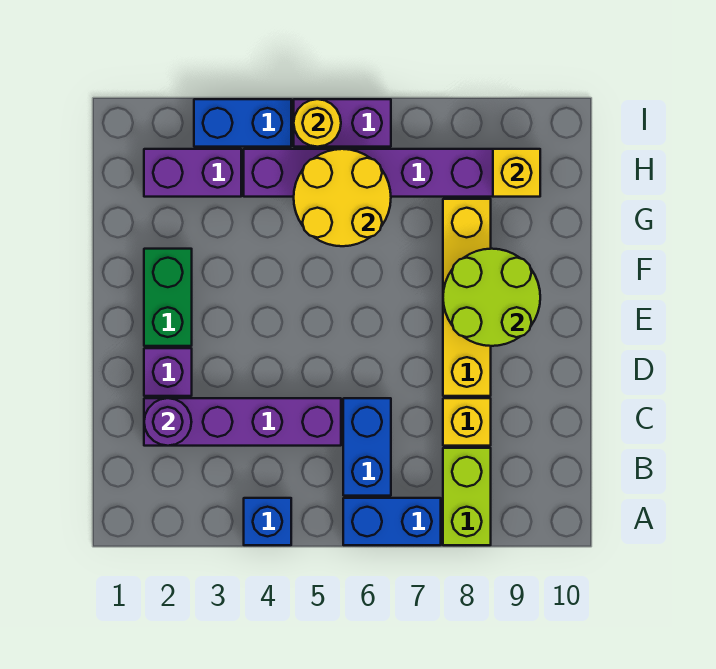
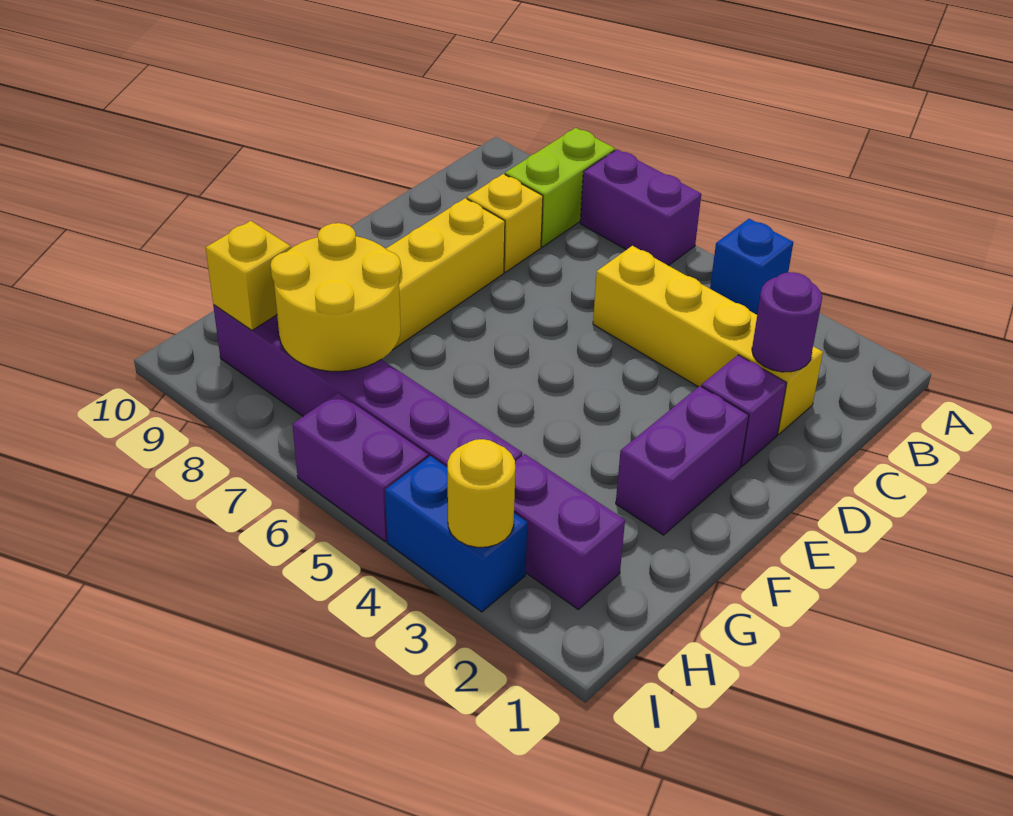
blue 1x2 brick [343,498,441,545] -> purple 1x2 brick [580,149,701,266]
blue 1x2 brick [343,398,391,496] -> none
purple 1x4 brick [144,398,341,446] -> yellow 1x4 brick [593,246,823,434]
green 1x2 brick [144,249,192,346] -> purple 1x2 brick [616,386,749,535]
lime 2x2 round brick [443,249,540,346] -> none
yellow 2x2 round brick [294,149,391,246] -> yellow 2x2 round brick moved to [271,223,401,371]
yellow 1x1 round brick [294,99,341,147] -> yellow 1x1 round brick moved to [448,439,515,547]

